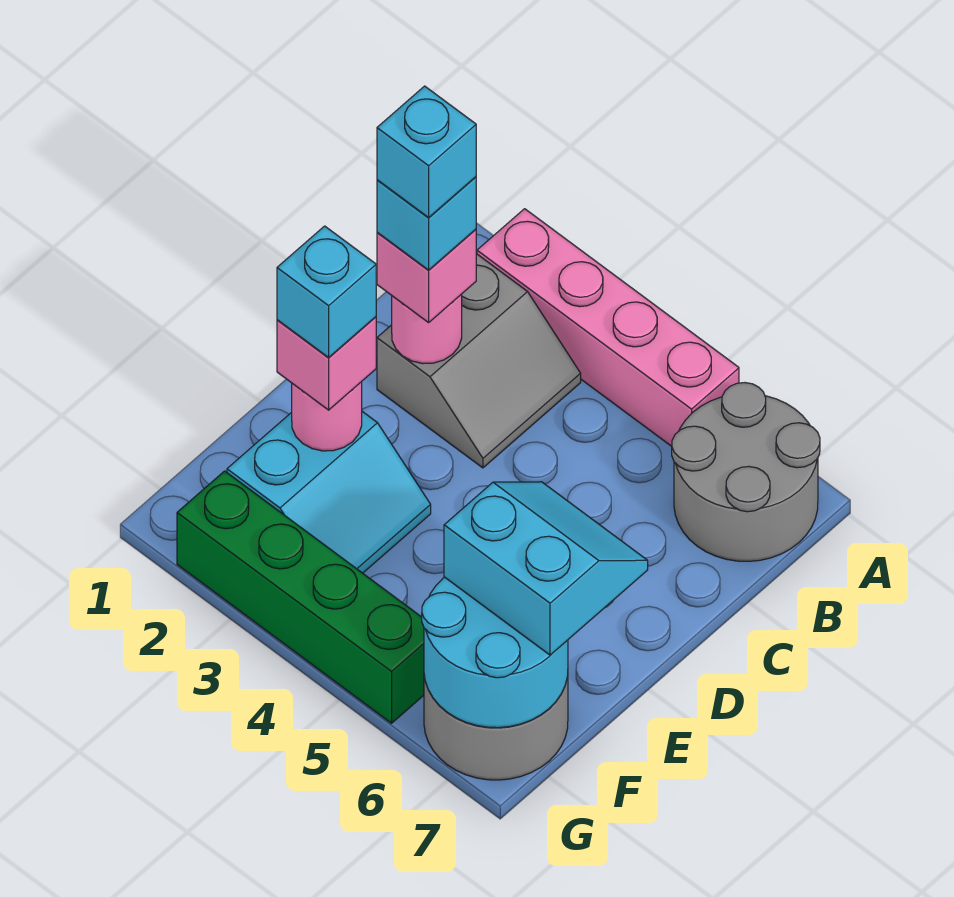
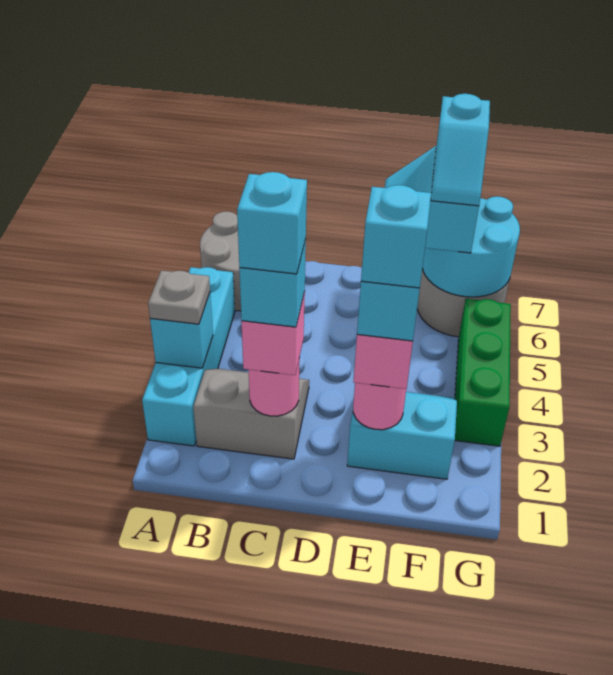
pink 1x4 brick [477,209,739,446] -> cyan 1x4 brick [142,267,235,446]
none -> cyan 1x1 brick [150,293,213,368]
none -> grey 1x1 plate [148,271,210,324]
none -> cyan 1x1 brick [361,185,431,288]
none -> cyan 1x2 slope [431,94,490,206]
green 1x4 brick [177,471,424,723] -> green 1x3 brick [455,299,511,446]

